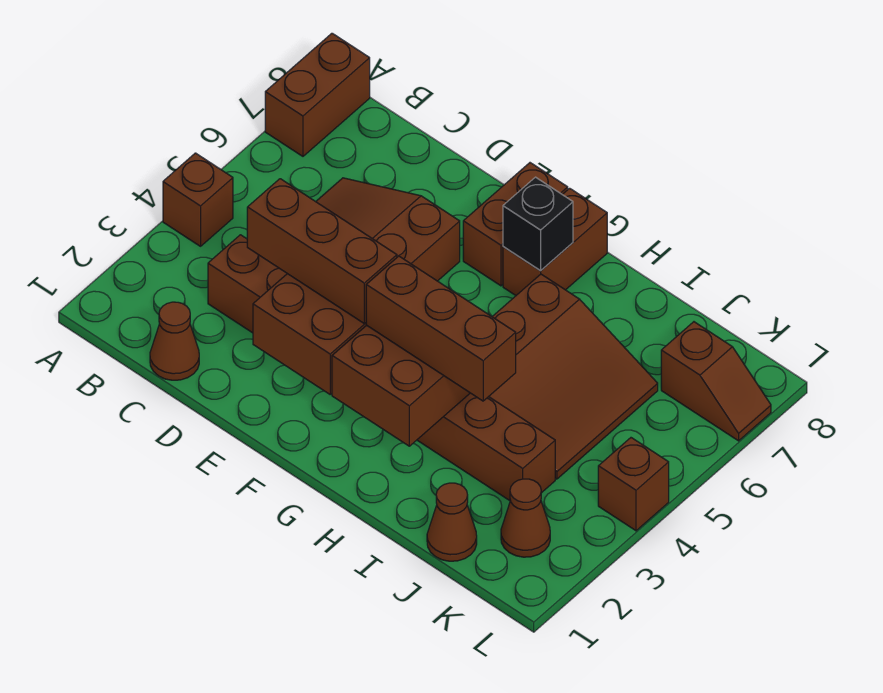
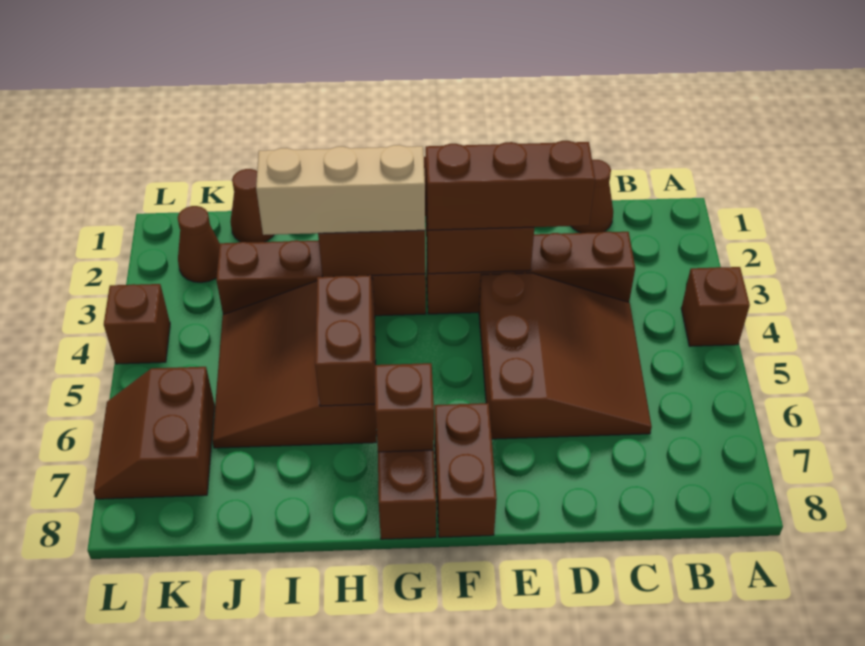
brown 1x2 brick [265,33,370,156] -> brown 1x2 brick moved to [315,275,374,406]
brown 1x3 brick [366,256,516,401] -> tan 1x3 brick [256,145,425,235]
black 1x1 brick [503,177,573,271] -> brown 1x1 brick [375,363,434,452]
brown 1x2 slope [661,322,771,441] -> brown 2x2 slope [94,367,215,499]

